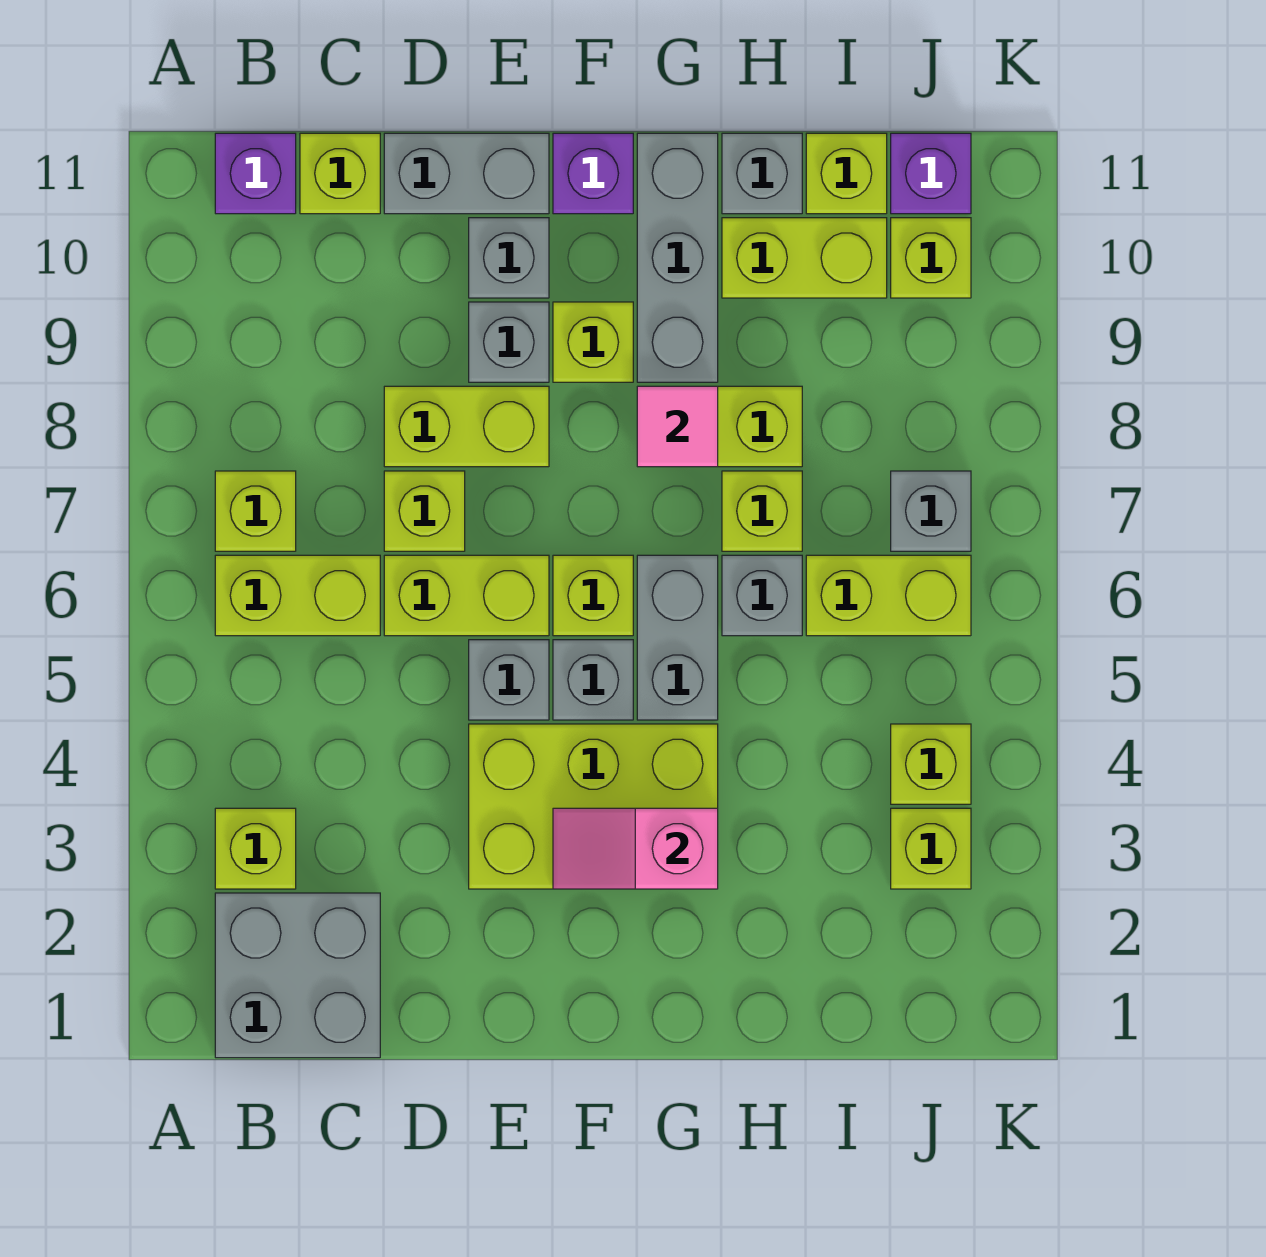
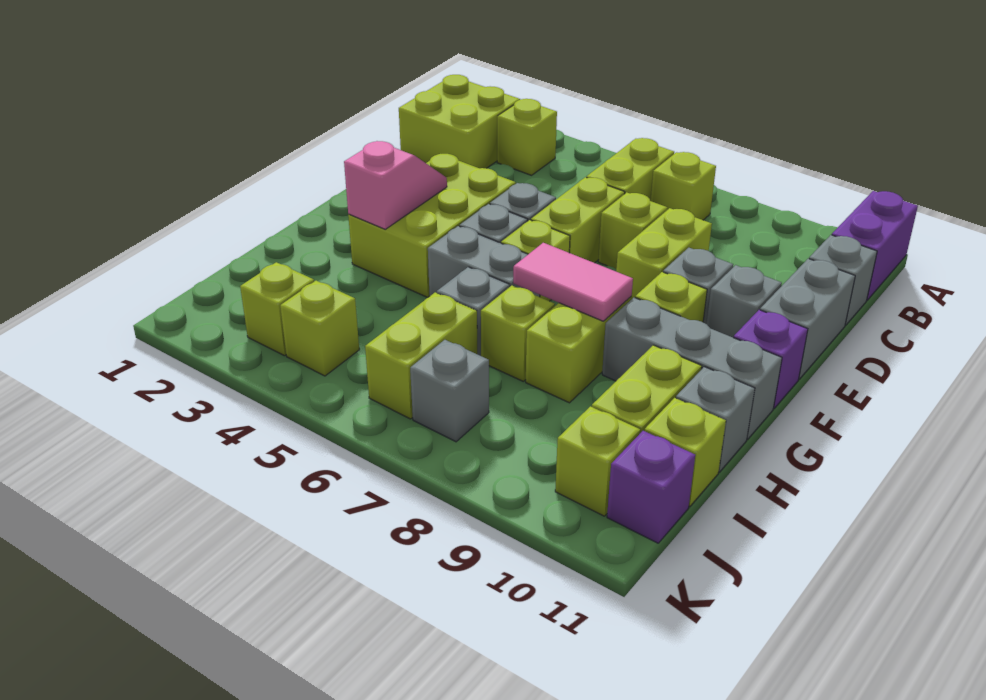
grey 2x2 brick [215,893,380,1058] -> lime 2x2 brick [399,75,520,168]
purple 1x1 brick [215,133,296,214] -> purple 1x2 brick [832,191,918,300]
lime 1x1 brick [300,133,380,214] -> grey 1x1 brick [809,235,877,325]
pink 1x1 tile [637,386,718,467] -> pink 1x2 tile [513,243,633,321]

